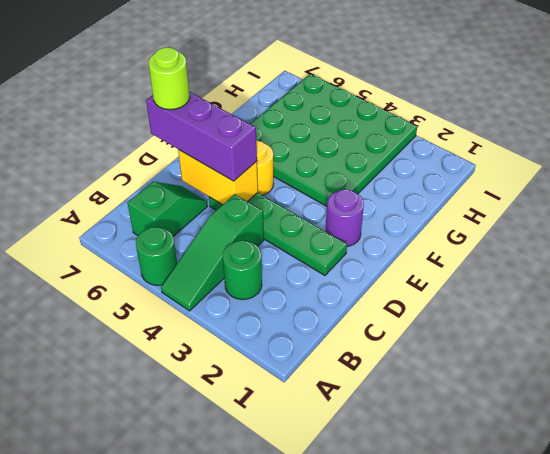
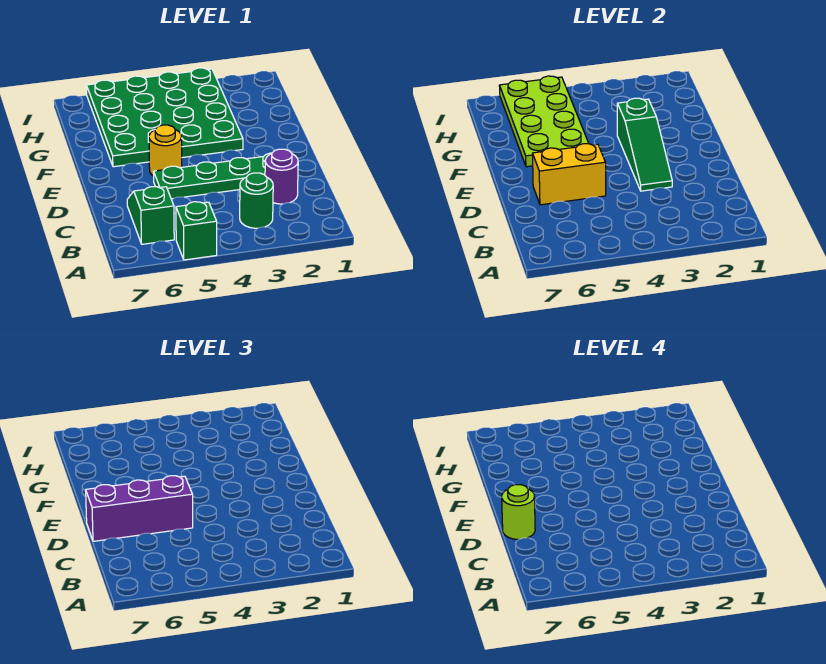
green 1x3 slope [161,194,264,311] -> green 1x3 slope moved to [617,98,672,191]
green 1x1 round brick [136,227,177,285] -> green 1x1 brick [176,202,217,260]
purple 1x1 round brick [326,189,364,246] -> purple 1x1 round brick moved to [265,149,298,204]
none -> lime 2x4 plate [499,76,589,167]

